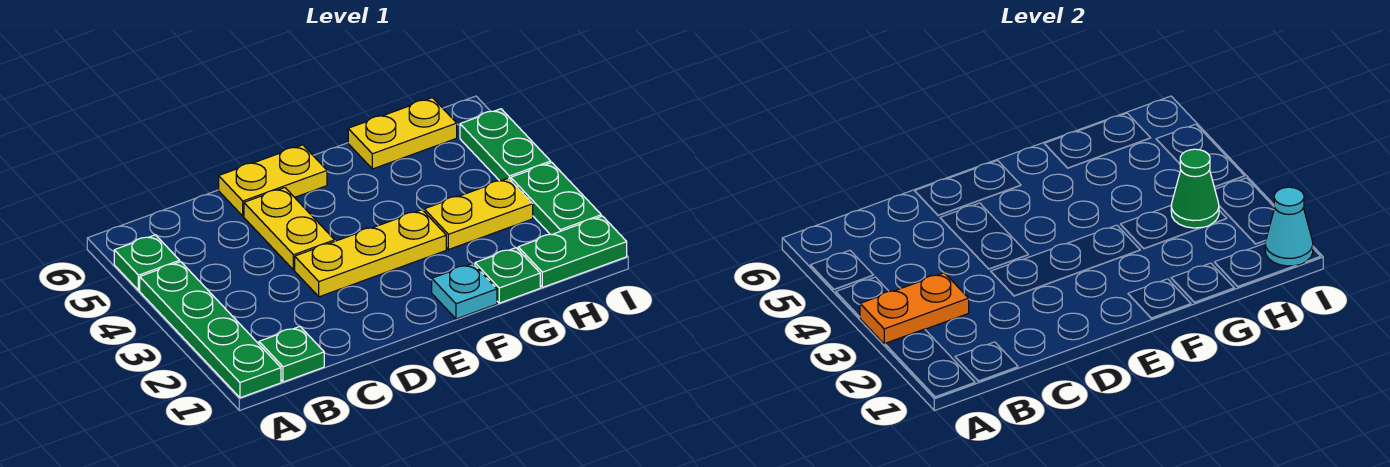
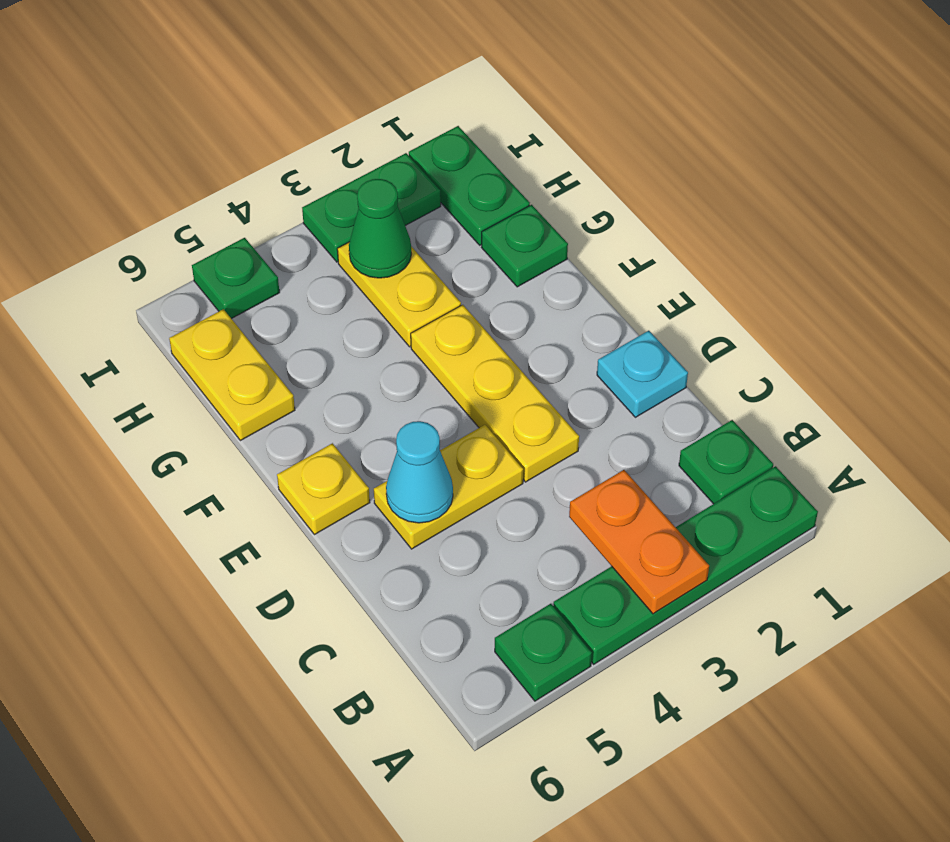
yellow 1x2 plate [219,145,327,216] -> yellow 1x1 plate [277,443,370,535]
cyan 1x1 plate [432,263,497,319] -> cyan 1x1 plate moved to [597,331,688,417]
cyan 1x1 cone [1265,187,1313,266] -> cyan 1x1 cone moved to [386,421,453,523]
green 1x2 plate [460,109,551,181] -> green 1x1 plate [192,238,280,319]

